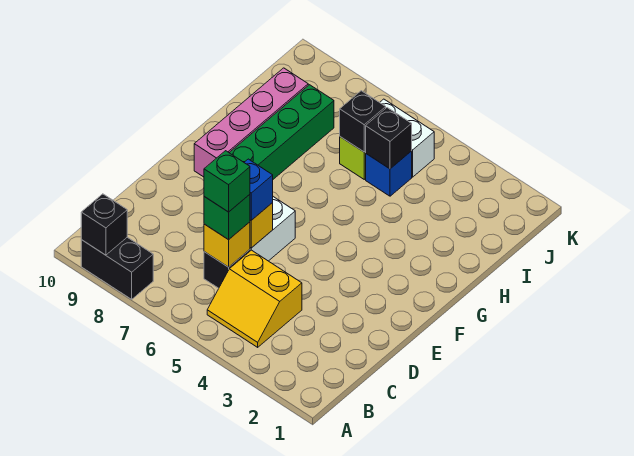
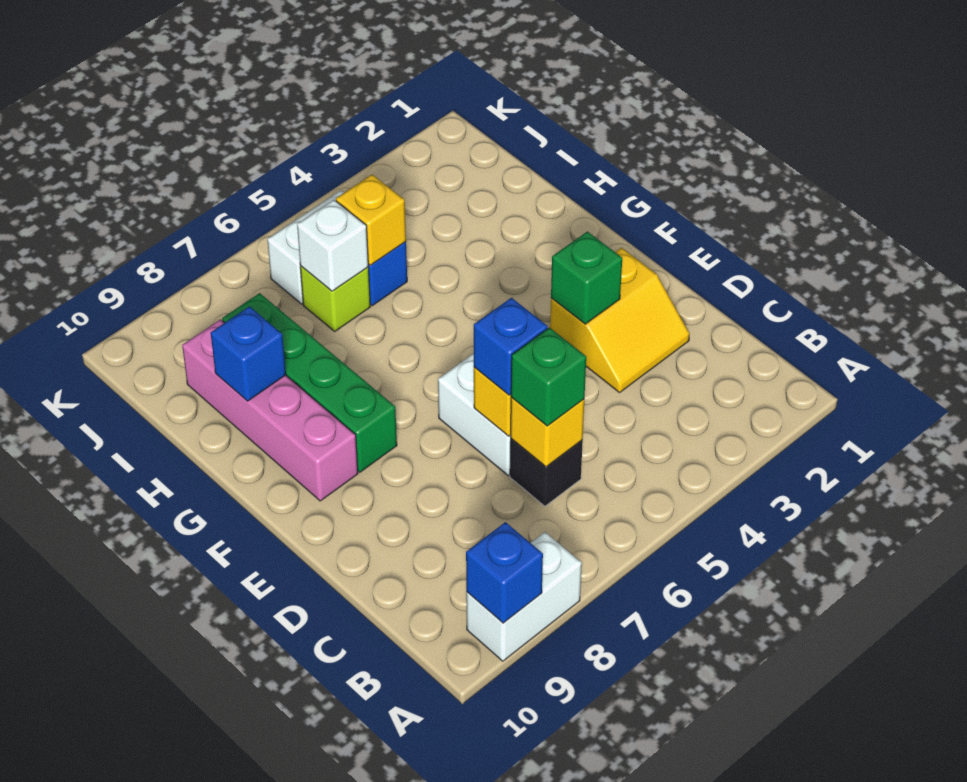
black 1x2 brick [81,237,153,299] -> white 1x2 brick [466,532,582,661]
black 1x1 brick [81,194,127,255] -> blue 1x1 brick [466,522,543,623]
yellow 2x2 slope [207,250,302,347] -> yellow 2x2 slope moved to [550,248,690,393]
green 1x1 brick [204,151,250,212] -> green 1x1 brick moved to [551,232,622,324]
none -> blue 1x1 brick [211,306,286,401]
black 1x1 brick [366,108,412,169] -> yellow 1x1 brick [336,175,406,265]
black 1x1 brick [340,91,386,152] -> white 1x1 brick [297,200,368,291]

